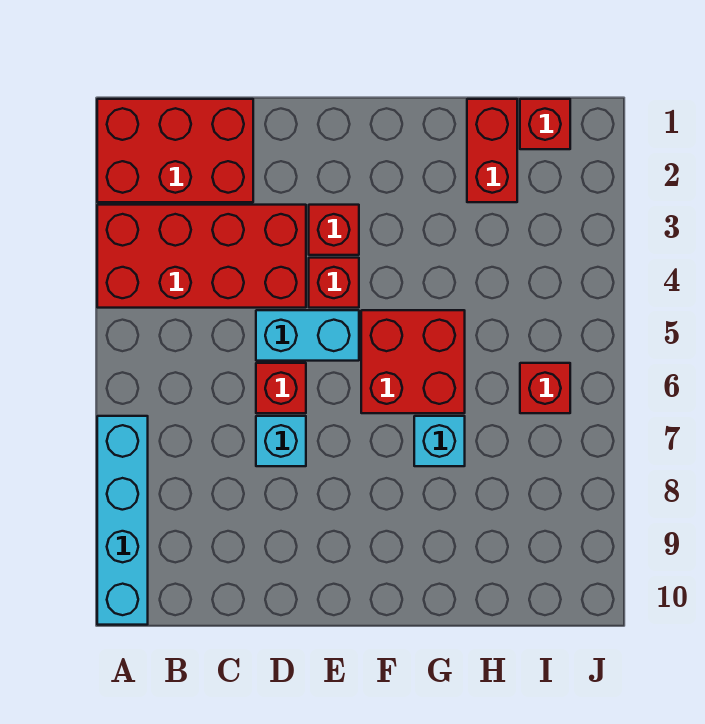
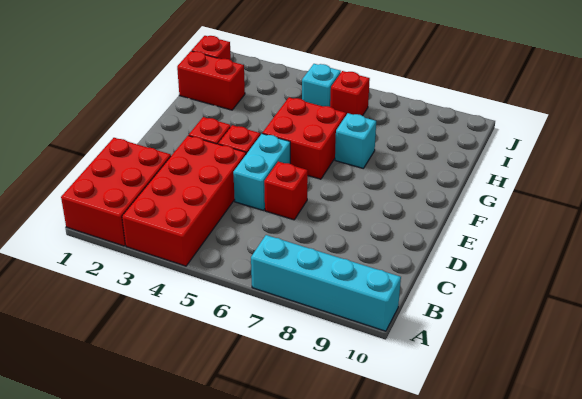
cyan 1x1 brick [256,416,306,466] -> cyan 1x1 brick moved to [302,64,341,107]

